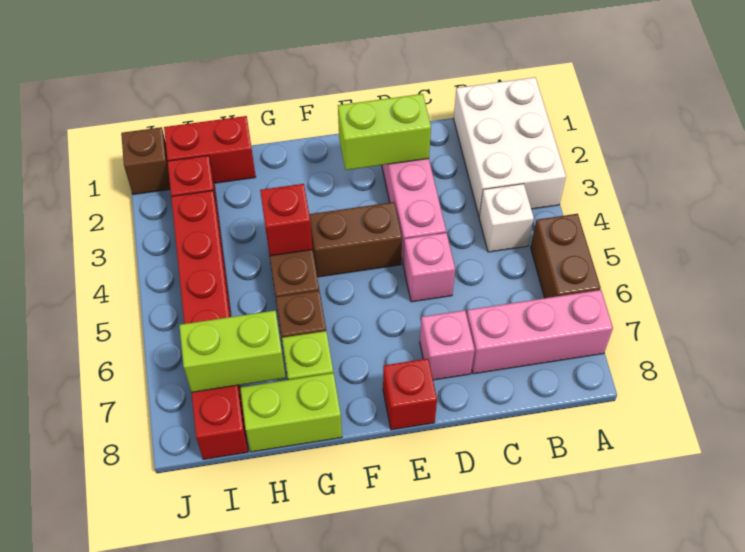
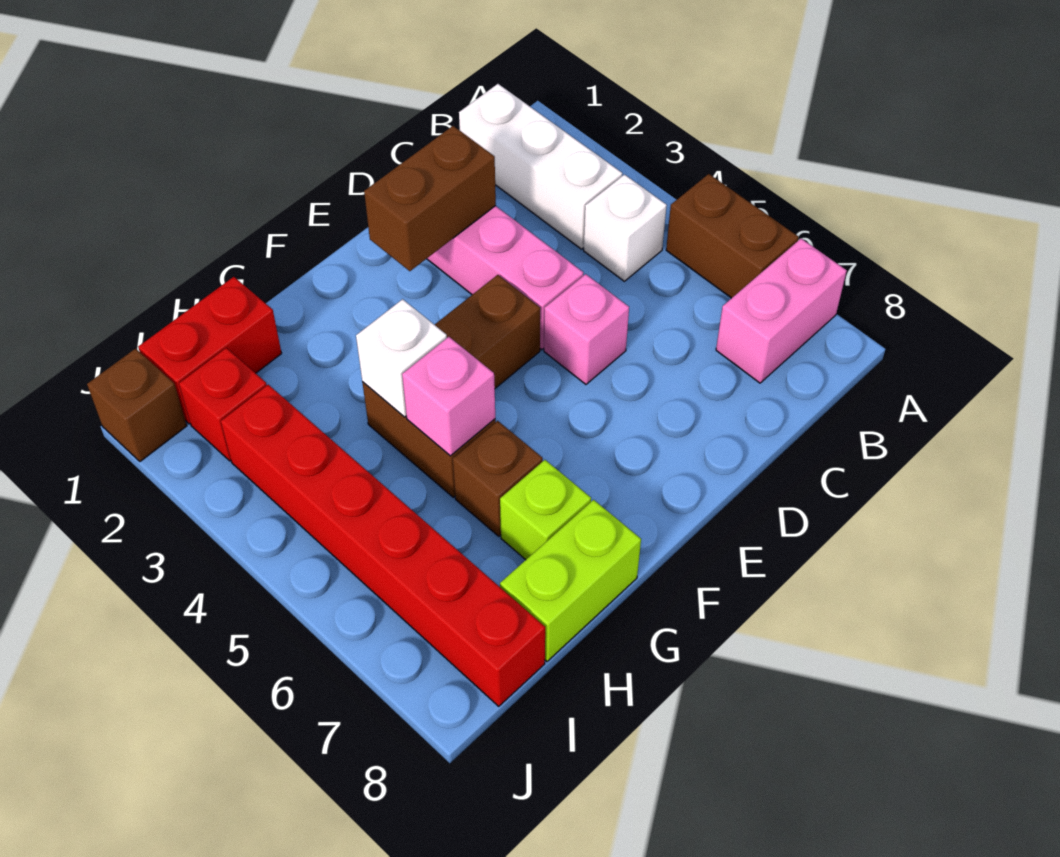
white 2x3 brick [454,77,566,216] -> white 1x3 brick [459,84,622,249]
pink 1x3 brick [467,290,613,374] -> pink 1x2 brick [716,239,847,383]
lime 1x2 brick [338,94,431,170] -> brown 1x2 brick [364,126,496,271]
pink 1x1 brick [420,310,475,380] -> pink 1x1 brick moved to [402,337,495,456]
red 1x1 brick [383,359,437,430] -> none
red 1x1 brick [260,184,313,256] -> white 1x1 brick [356,299,447,417]
lime 1x2 brick [179,311,285,392] -> none

